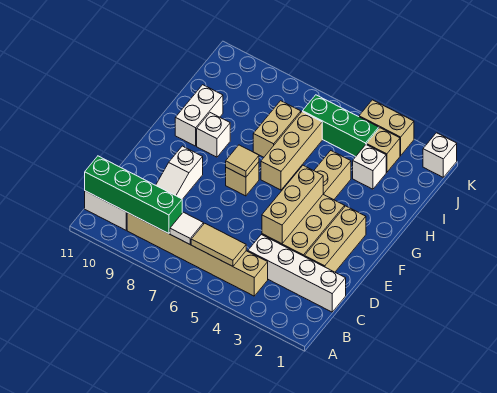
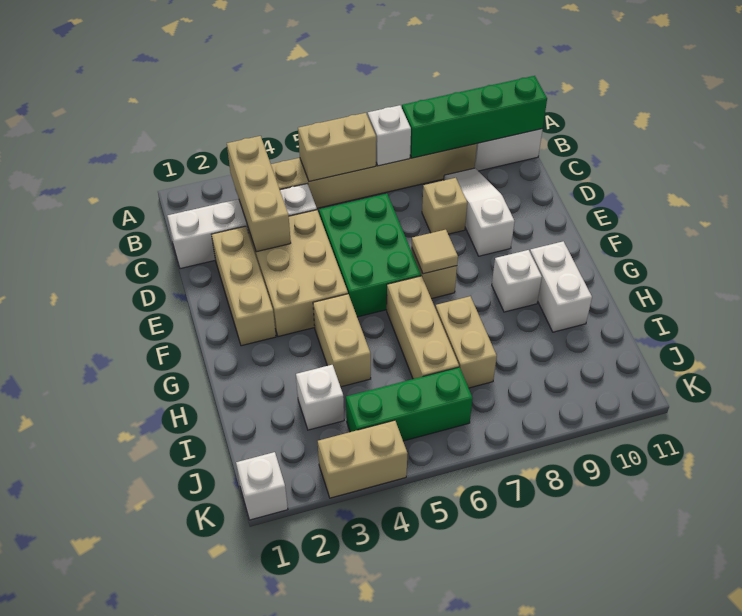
tan 1x2 tile [191,223,246,266] -> tan 1x2 brick [298,113,376,181]
white 1x1 tile [170,212,204,244] -> white 1x1 brick [368,105,411,166]
tan 1x3 brick [262,165,323,244] -> tan 1x3 brick moved to [227,136,291,252]
none -> green 2x3 brick [319,194,421,317]
tan 1x1 brick [367,128,400,172] -> tan 1x1 brick moved to [422,178,467,234]

